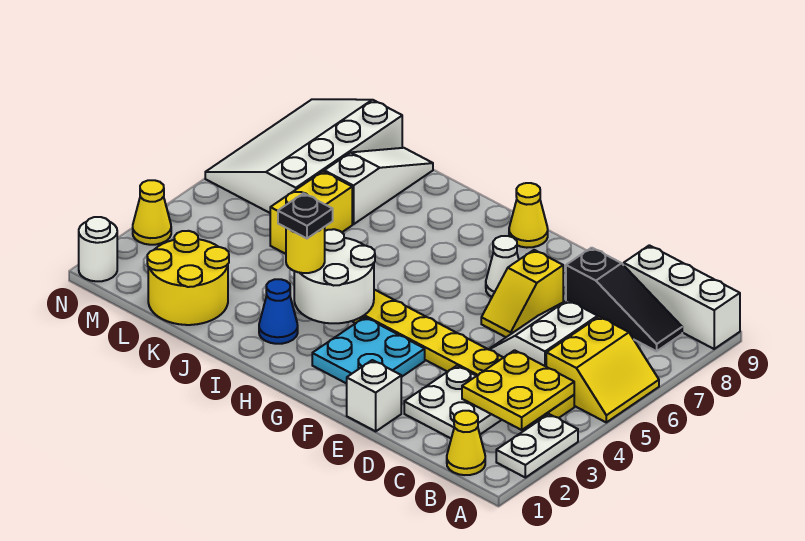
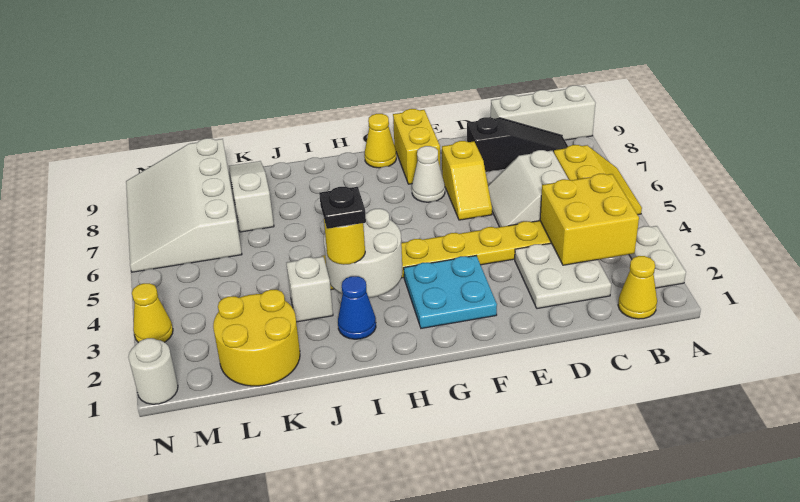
yellow 2x2 plate [462,350,574,430] -> yellow 2x2 brick [540,174,639,265]
white 1x1 brick [347,360,401,431] -> white 1x1 brick moved to [286,257,333,322]
yellow 1x2 brick [270,171,352,254] -> yellow 1x2 brick moved to [393,109,440,184]

